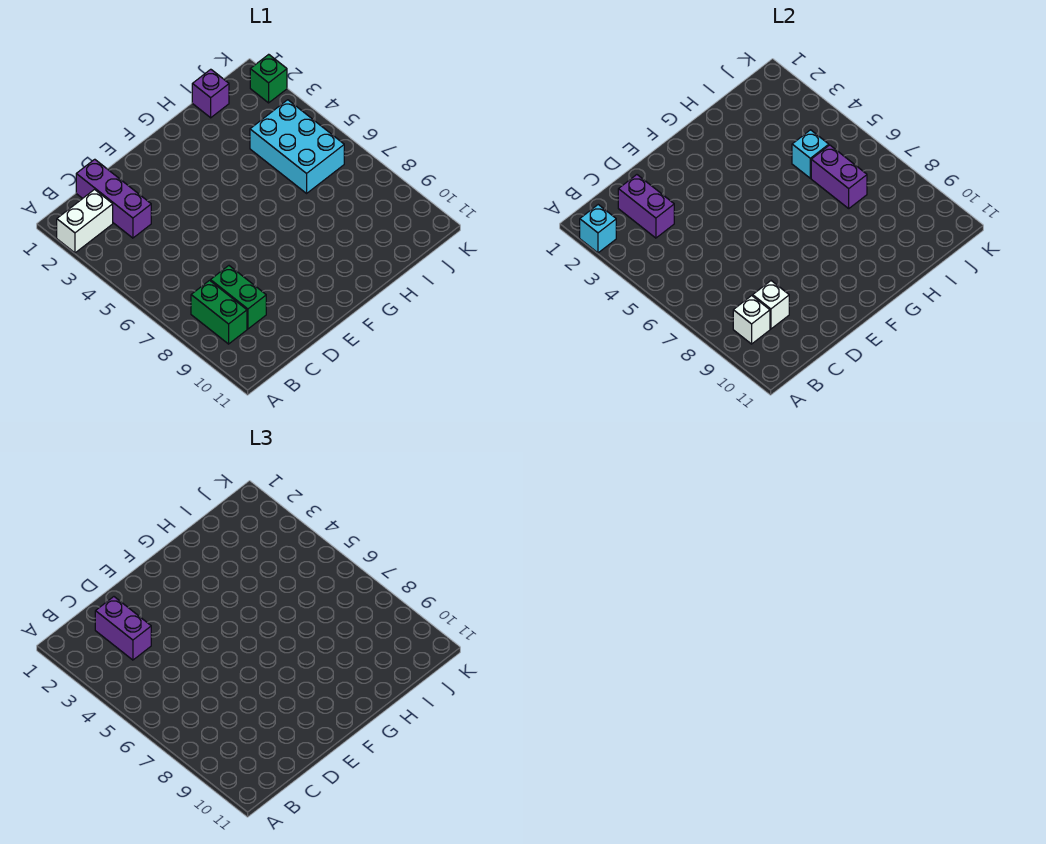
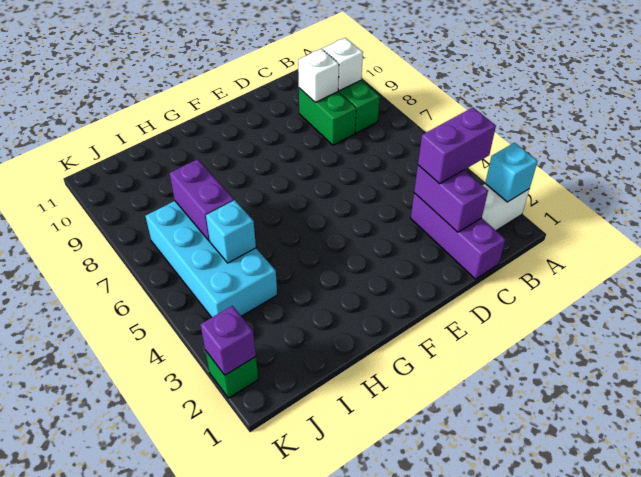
purple 1x2 brick [95,597,151,660] -> purple 1x2 brick turned to [418,108,496,184]
purple 1x1 brick [192,69,229,118] -> purple 1x1 brick moved to [200,306,256,375]
cyan 2x3 brick [250,100,344,193] -> cyan 2x4 brick [146,201,277,317]

